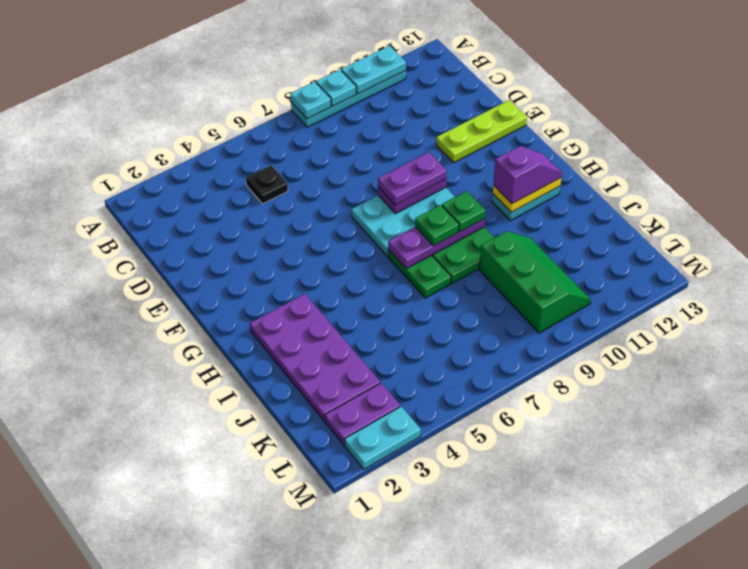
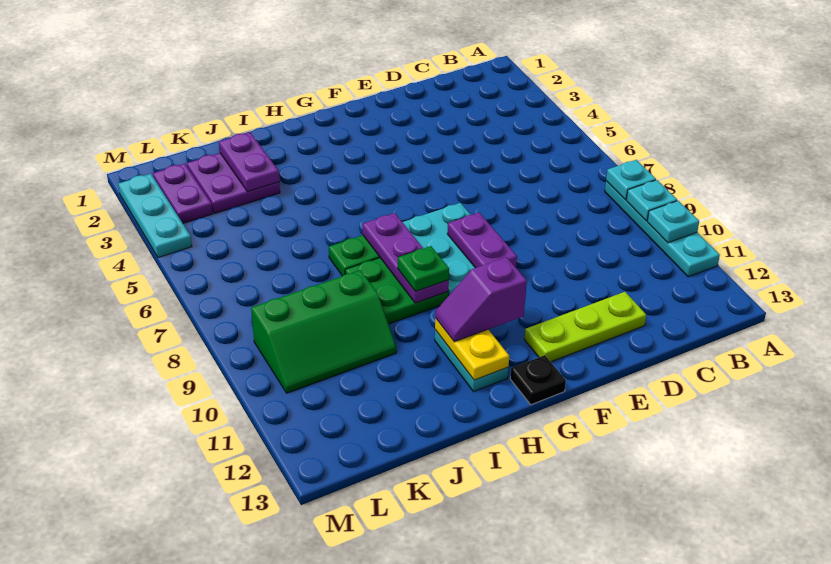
cyan 1x2 plate [341,46,406,94] -> cyan 1x1 plate [647,201,699,243]
black 1x1 plate [246,165,288,204] -> black 1x1 plate moved to [510,355,566,405]
lime 1x3 plate [436,100,527,162] -> lime 1x3 plate turned to [525,292,646,362]
purple 1x2 plate [378,152,447,205] -> purple 1x2 plate moved to [219,132,279,192]
purple 2x4 plate [250,294,380,421] -> purple 2x2 plate [187,153,280,214]
green 1x1 plate [415,205,459,246] -> none
purple 1x2 slope [493,146,562,204] -> purple 1x2 slope turned to [435,257,527,342]
cyan 1x2 plate [345,407,421,469] -> cyan 1x3 plate [118,174,192,258]

